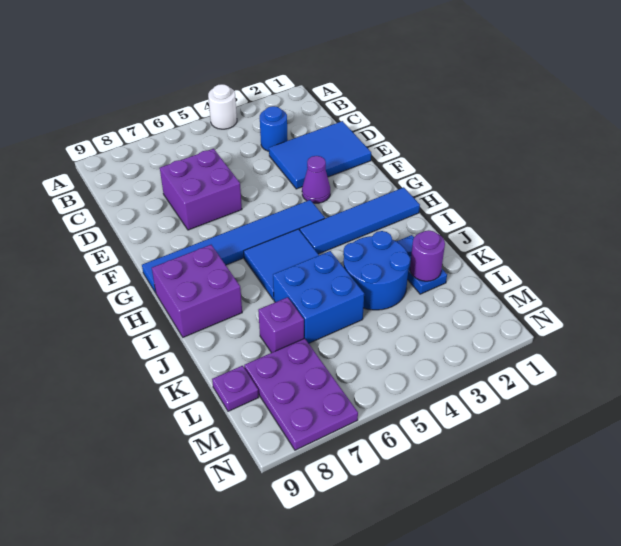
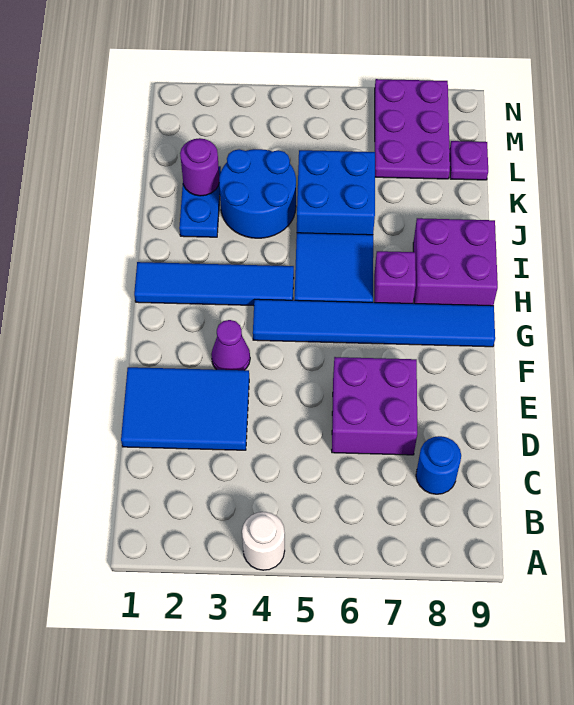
blue 1x1 round brick [260,106,288,151] -> blue 1x1 round brick moved to [416,436,461,494]
purple 1x1 brick [258,297,304,353] -> purple 1x1 brick moved to [374,251,416,303]

